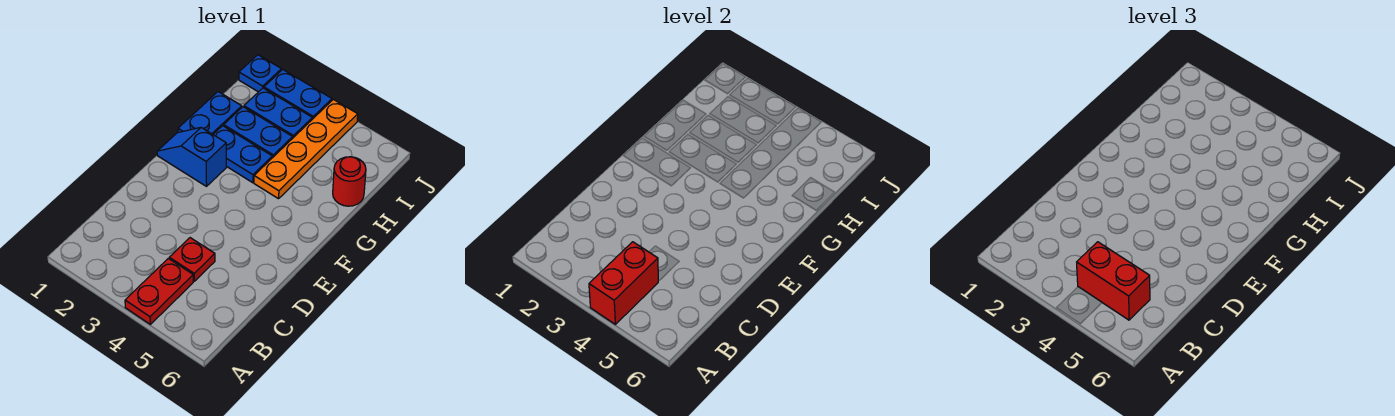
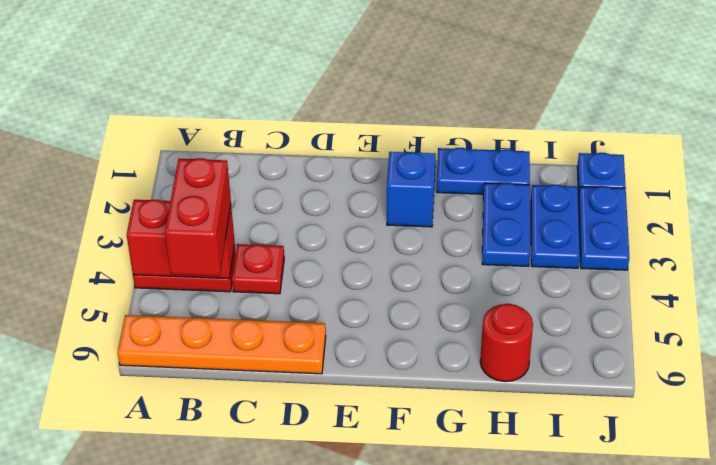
blue 1x2 plate [213,126,272,183] -> none
orange 1x4 plate [254,99,358,199] -> orange 1x4 plate moved to [118,315,326,374]

